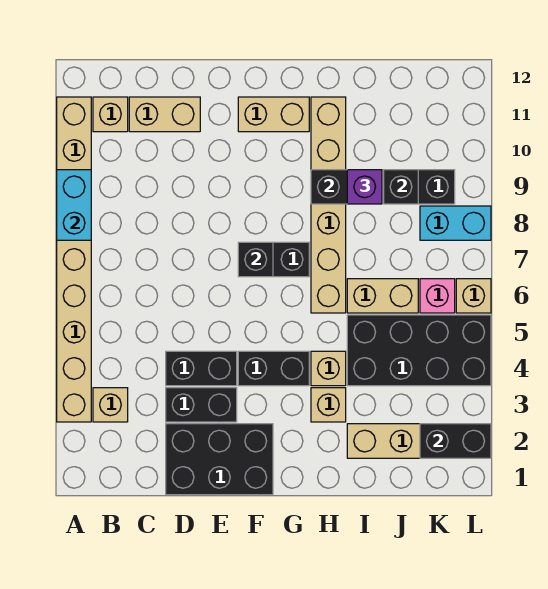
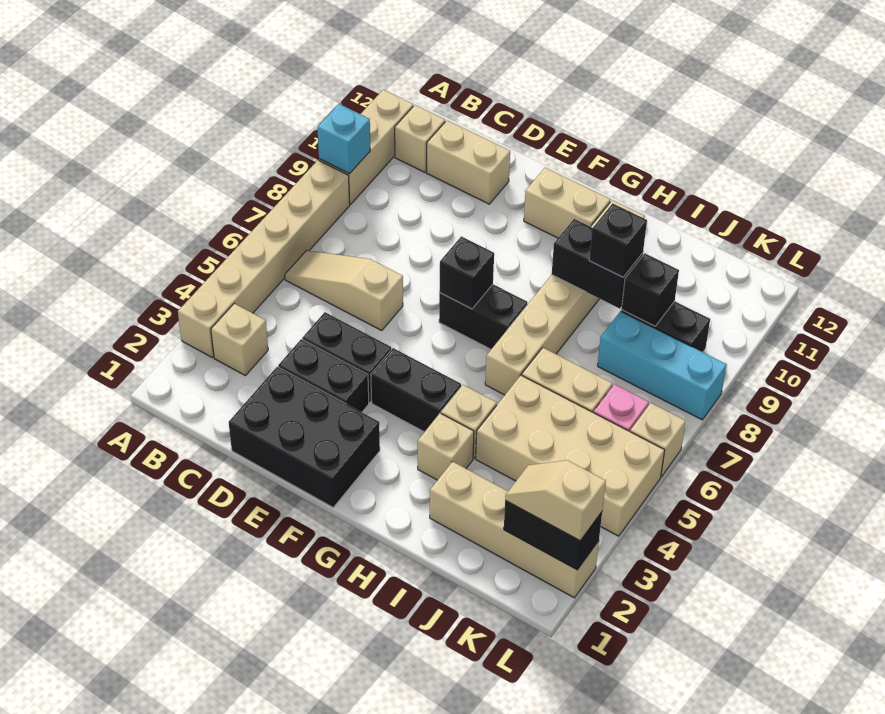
cyan 1x2 brick [57,170,91,240] -> cyan 1x1 brick [317,104,370,174]
none -> tan 1x3 slope [285,250,403,331]
black 2x4 brick [347,315,491,386] -> tan 2x4 brick [476,375,665,536]
purple 1x1 brick [347,170,382,204] -> black 1x1 brick [589,204,647,277]
none -> tan 1x2 slope [505,460,606,541]
cyan 1x2 brick [420,206,491,240] -> cyan 1x3 brick [598,311,727,420]

